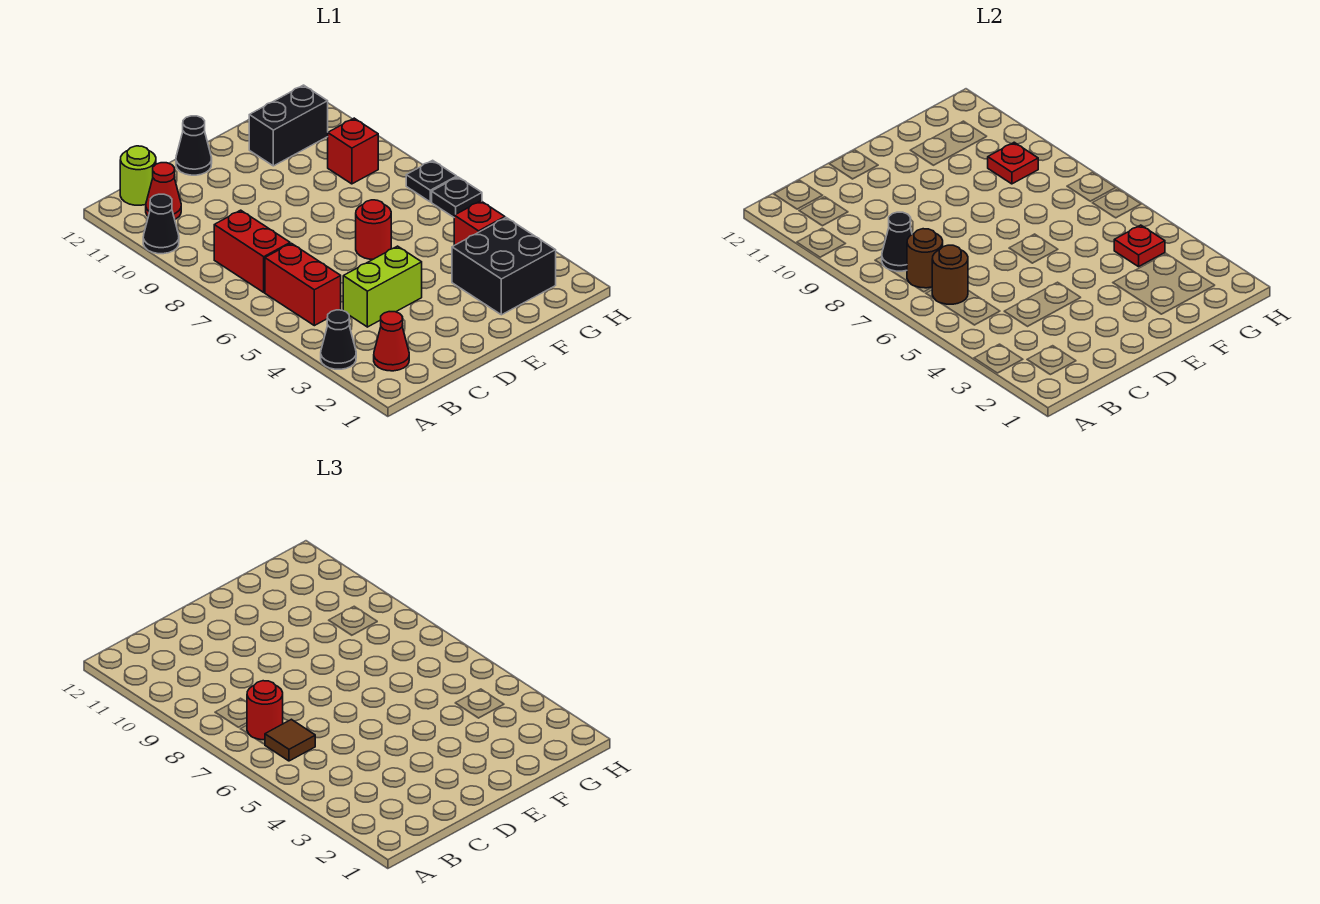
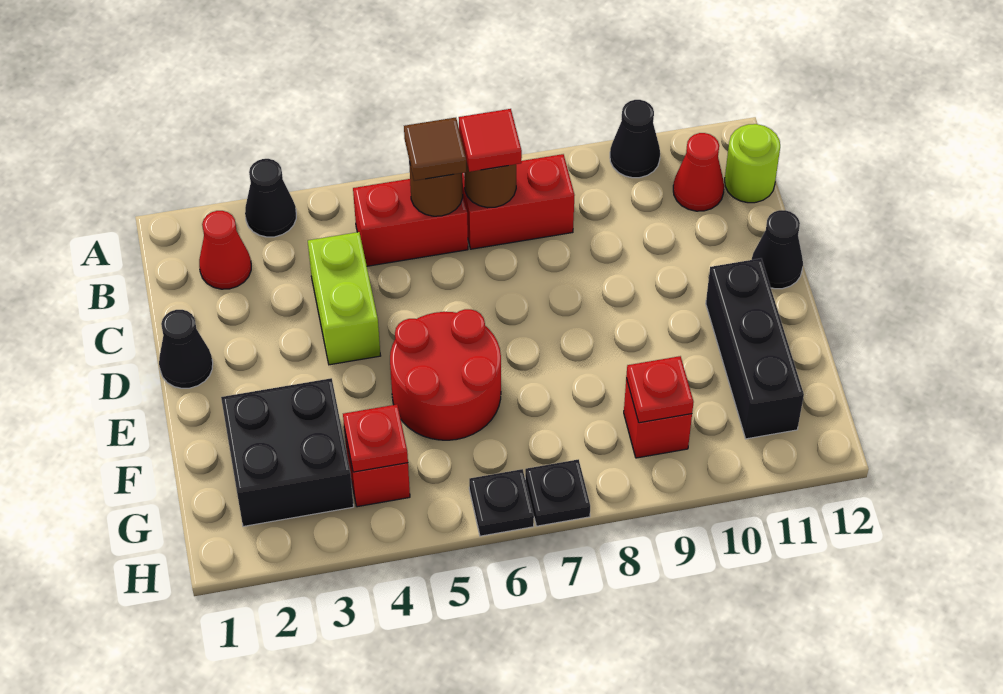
red 1x1 round brick [247,681,283,740] -> red 1x1 tile [459,109,522,172]
black 1x1 cone [882,212,912,271] -> black 1x1 cone moved to [159,310,213,388]
red 1x1 round brick [356,200,391,259] -> red 2x2 round brick [390,309,501,440]
black 1x2 brick [249,85,328,166] -> black 1x3 brick [706,258,804,439]

